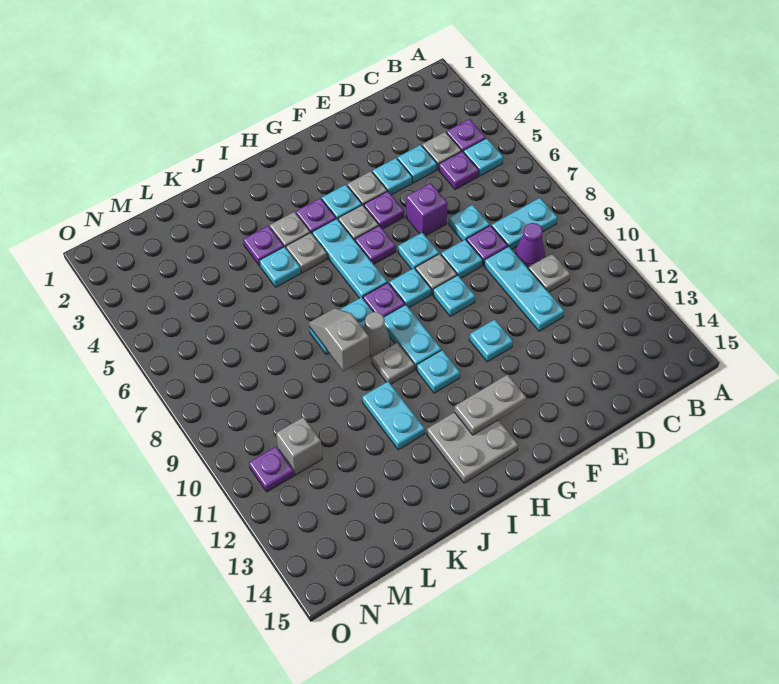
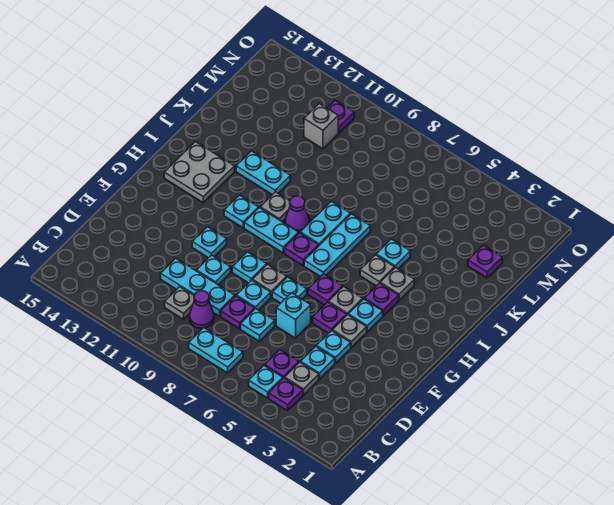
cyan 1x2 plate [492,198,557,249] -> cyan 1x2 plate turned to [189,328,243,373]
purple 1x1 brick [406,183,448,236] -> cyan 1x1 brick [276,293,311,338]
cyan 1x1 plate [389,268,431,308] -> cyan 1x1 plate moved to [196,255,231,285]
grey 1x2 plate [454,375,526,435] -> none
cyan 1x3 plate [312,219,387,298] -> cyan 1x3 plate turned to [304,214,370,277]
grey 1x1 cone [364,312,390,357] -> purple 1x1 cone [285,196,310,233]
purple 1x1 plate [243,226,284,266] -> purple 1x1 plate moved to [468,245,502,278]
grey 1x2 slope [309,308,369,371] -> none

